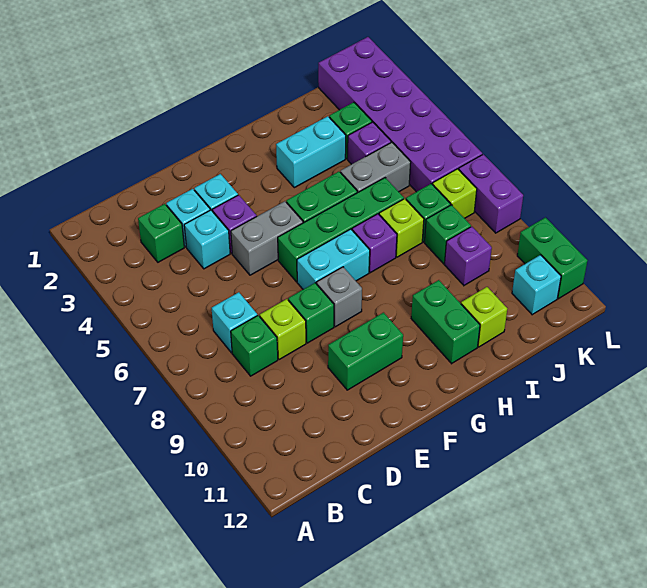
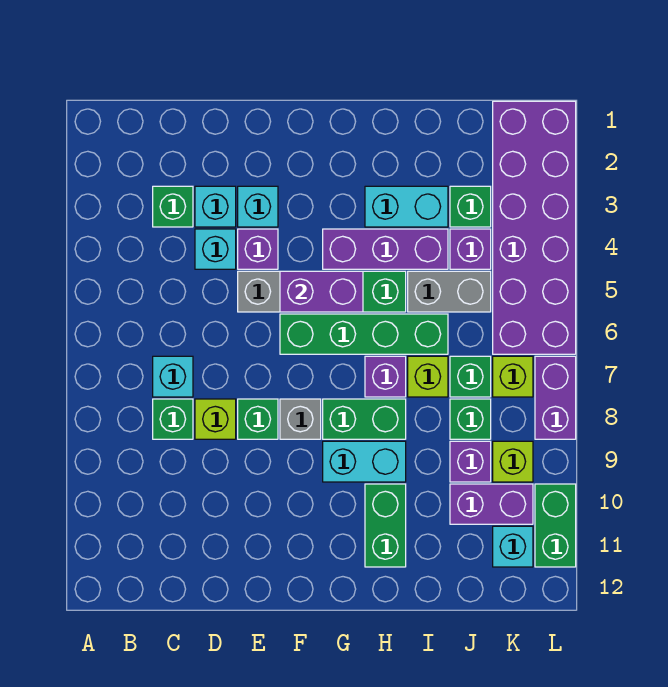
green 1x2 brick [328,313,403,390] -> green 1x2 brick moved to [323,399,406,439]
none -> purple 1x2 brick [280,271,363,312]
cyan 1x2 brick [297,229,370,289] -> cyan 1x2 brick moved to [323,441,406,482]
none -> purple 1x3 brick [323,229,448,269]
lime 1x1 brick [461,287,507,347] -> lime 1x1 brick moved to [493,441,533,482]
none -> purple 1x2 brick [450,484,533,524]

